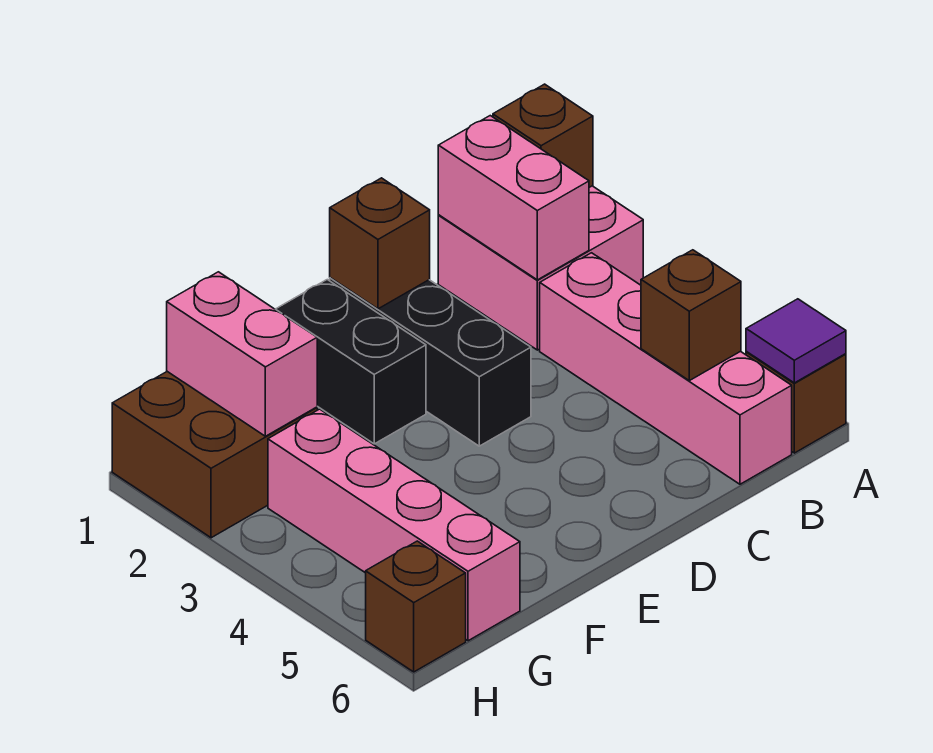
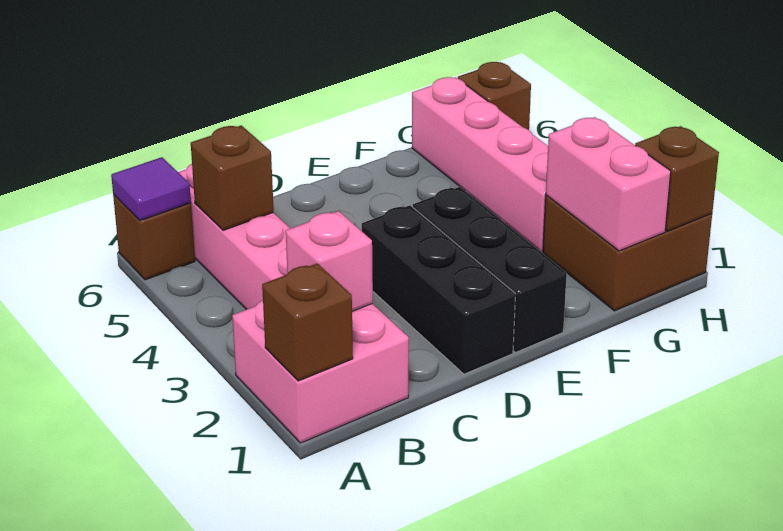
pink 1x2 brick [438,116,589,280] -> pink 1x1 brick [286,211,373,311]
brown 1x1 brick [330,178,430,309] -> brown 1x1 brick moved to [635,126,719,231]
black 1x2 brick [276,280,426,444] -> black 1x3 brick [413,187,567,353]

